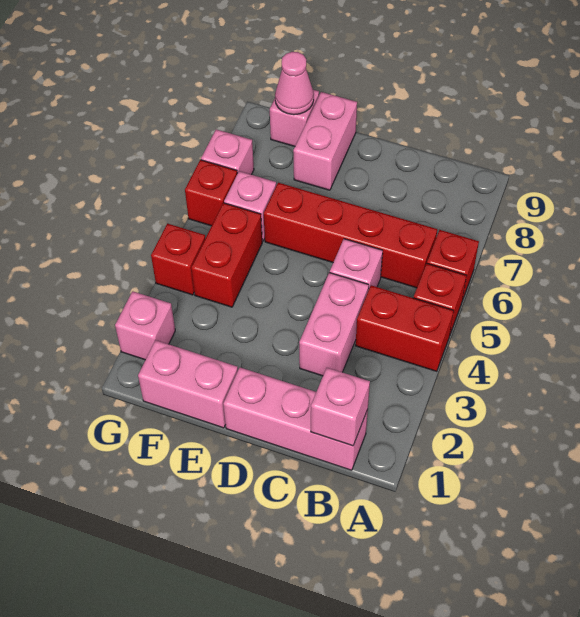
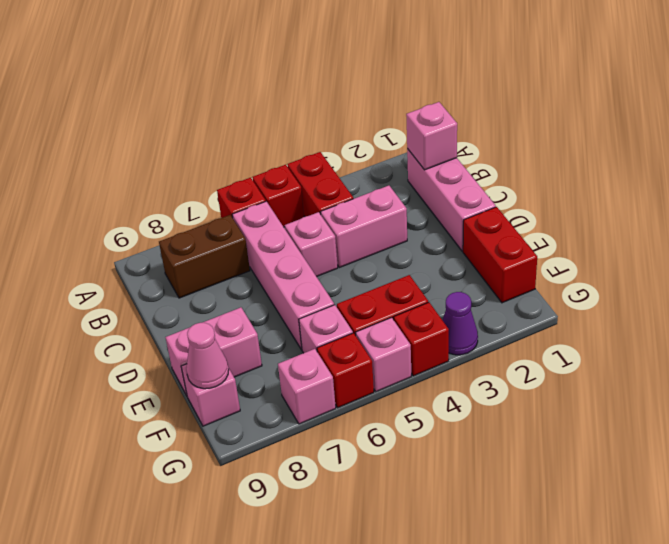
red 1x4 brick [264,183,437,288] -> pink 1x4 brick [232,201,334,350]
none -> brown 1x2 brick [159,215,250,298]
pink 1x2 brick [138,340,238,428] -> red 1x2 brick [463,207,537,303]
pink 1x1 brick [115,291,175,360] -> pink 1x1 brick moved to [356,317,412,392]
none -> purple 1x1 cone [443,292,478,355]

